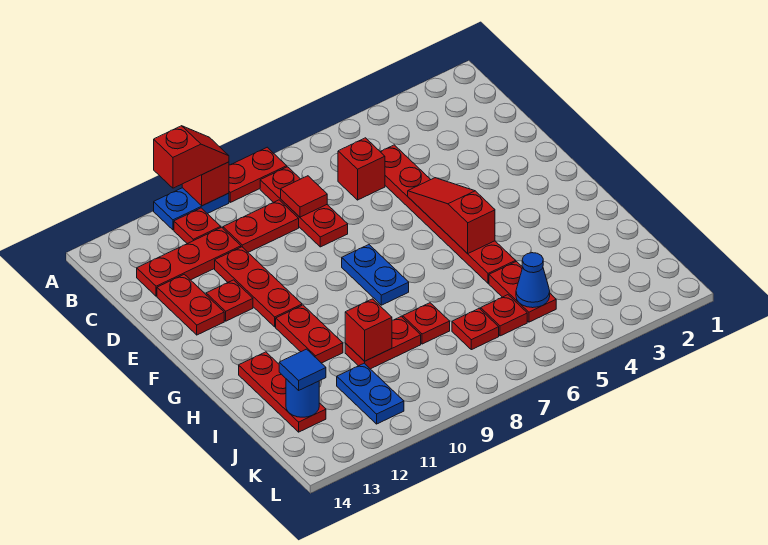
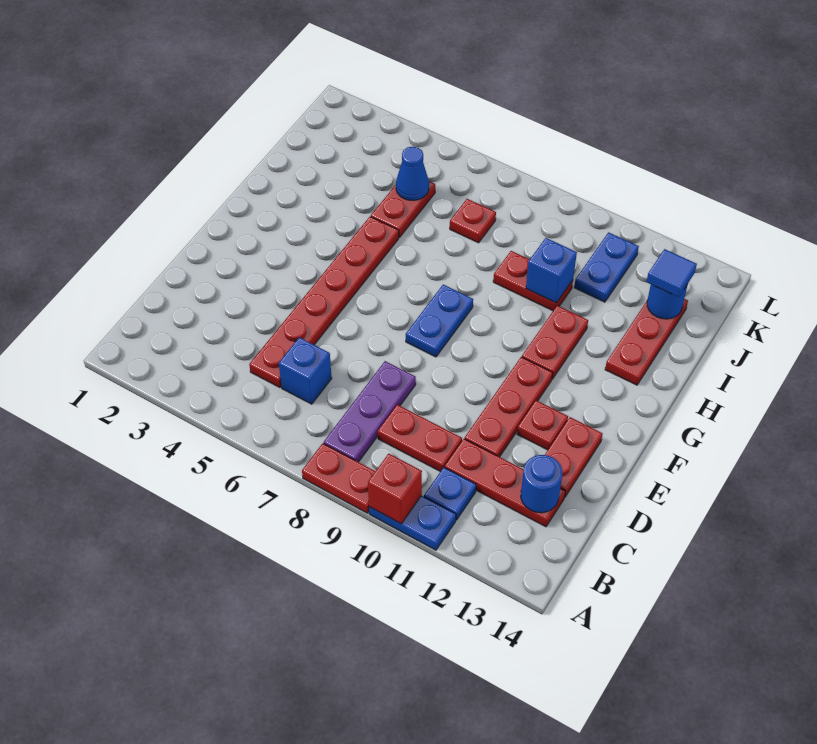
red 1x2 slope [154,126,229,188] -> none
red 1x3 plate [260,167,348,247] -> purple 1x3 plate [324,361,416,462]
red 1x1 plate [174,208,221,244] -> blue 1x1 plate [424,467,476,520]
red 1x1 brick [338,138,385,200] -> blue 1x1 brick [279,337,332,404]
red 1x1 tile [281,176,327,217] -> none
none -> blue 1x1 round brick [521,455,562,513]
red 1x3 slope [408,178,495,254] -> none
red 1x1 plate [403,303,450,344] -> none
red 1x1 brick [345,299,392,361] -> blue 1x1 brick [526,238,577,303]
red 1x1 plate [481,295,527,336] -> none

